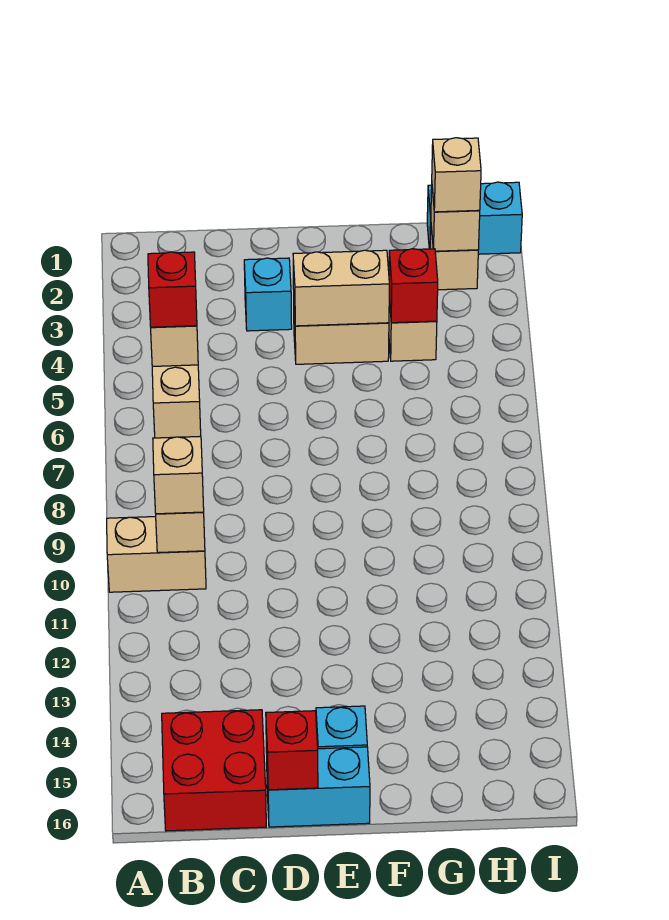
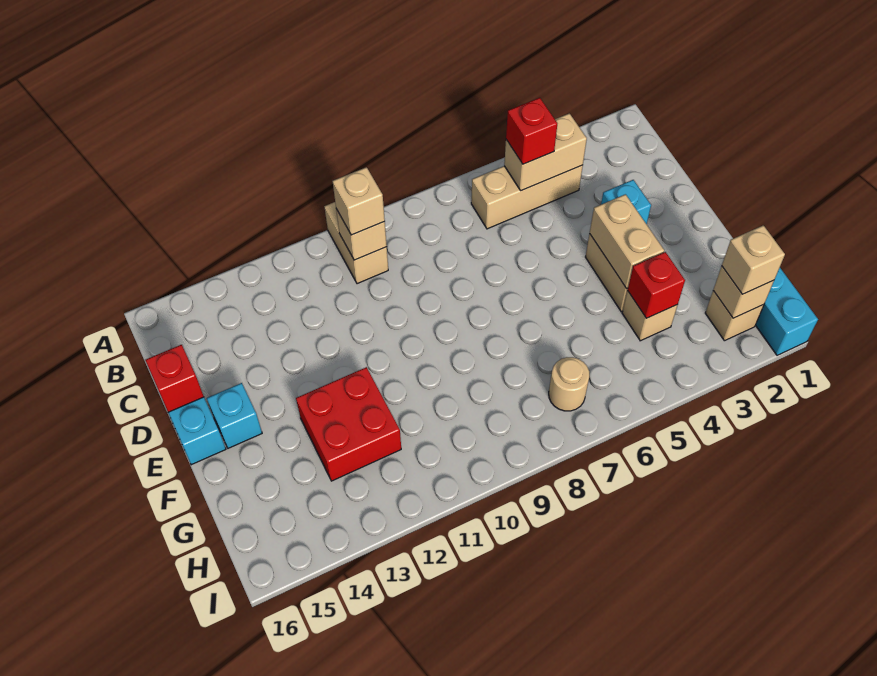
red 2x2 brick [162,710,266,831] -> red 2x2 brick moved to [296,367,401,481]
none -> tan 1x1 round brick [549,357,589,411]

